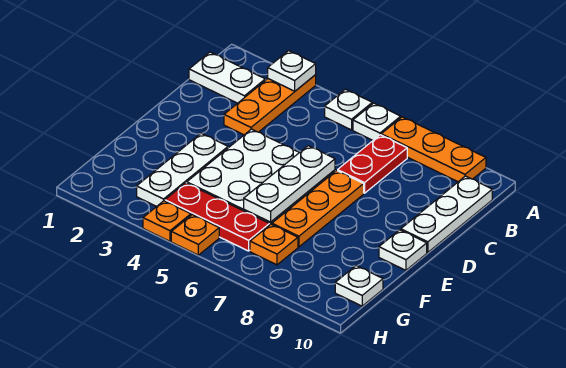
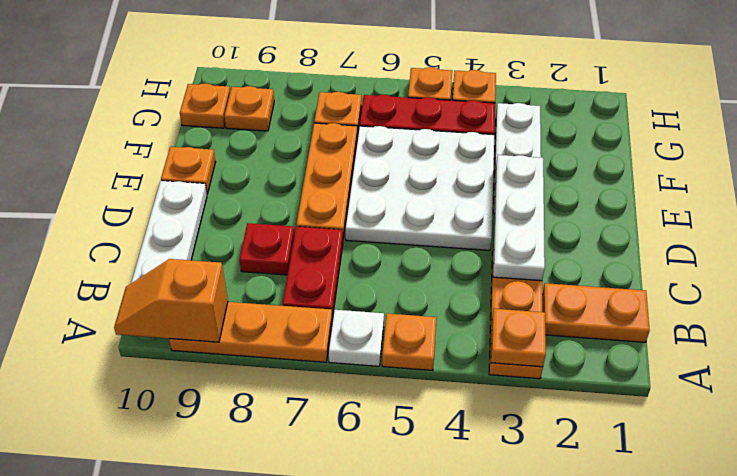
white 1x1 plate [268,51,316,91] -> orange 1x1 plate [491,309,546,367]
white 1x1 plate [325,89,372,130] -> orange 1x1 plate [382,313,437,370]
none -> orange 1x2 slope [114,259,228,342]
white 1x2 plate [189,52,265,103] -> orange 1x2 plate [542,283,650,342]
none -> red 1x1 plate [239,223,294,275]
white 1x3 plate [244,146,335,222] -> white 1x3 plate moved to [493,155,545,281]
white 1x1 plate [379,230,427,270] -> orange 1x1 plate [161,147,215,194]
none -> orange 1x1 plate [224,86,274,131]
white 1x1 plate [335,266,383,306] -> orange 1x1 plate [180,84,230,128]

